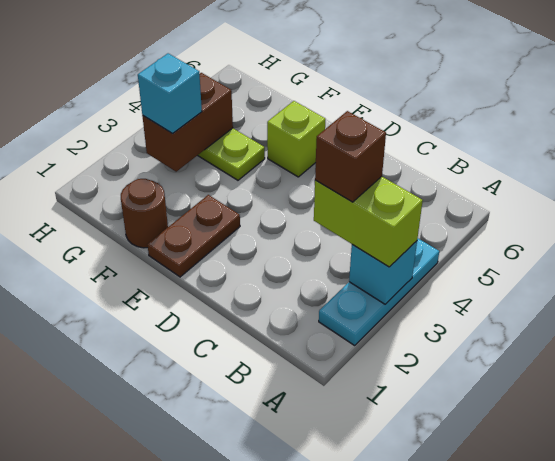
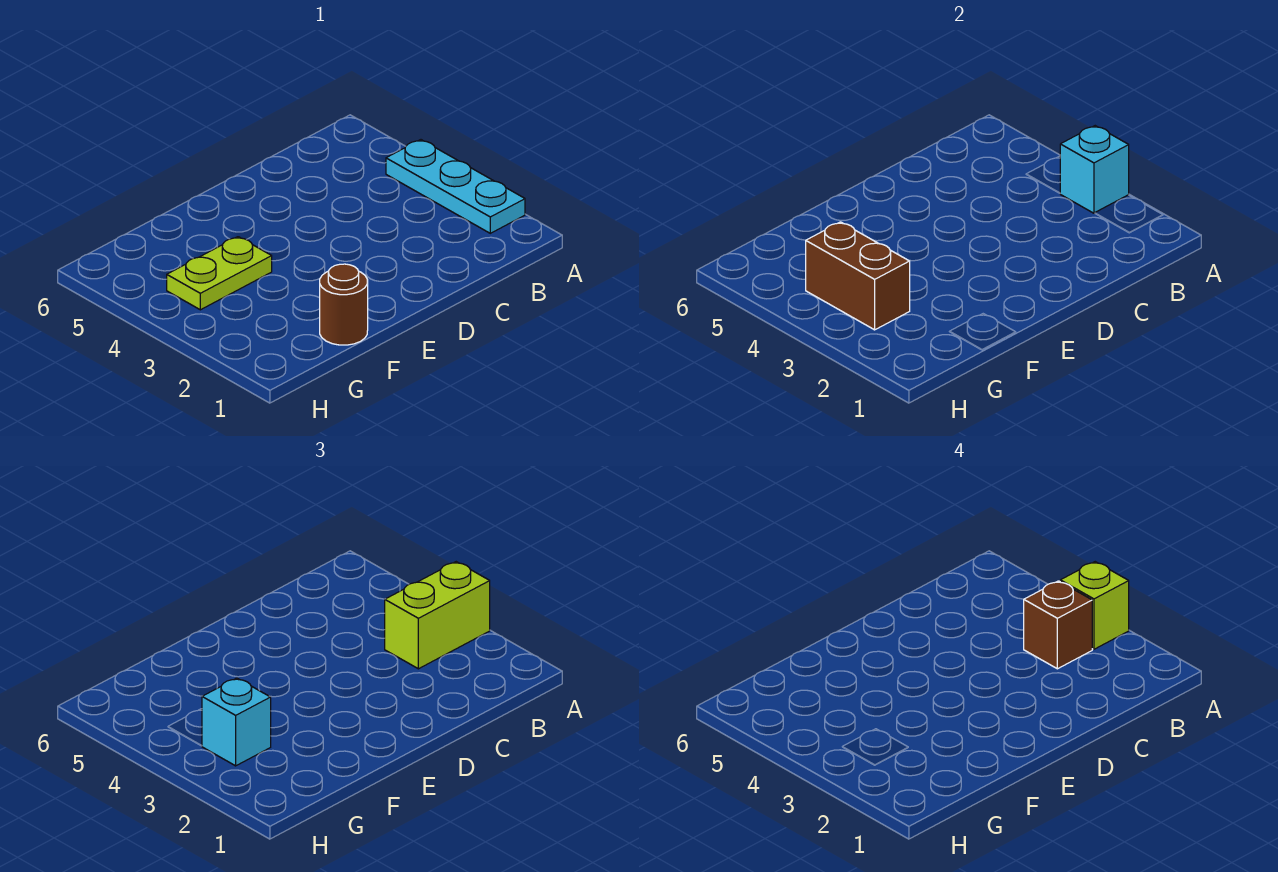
brown 1x2 plate [147,195,240,277] -> none
lime 1x1 brick [267,101,325,177] -> lime 1x1 brick moved to [1060,562,1129,649]

